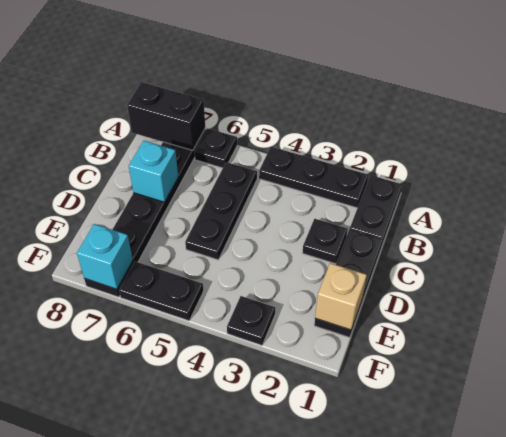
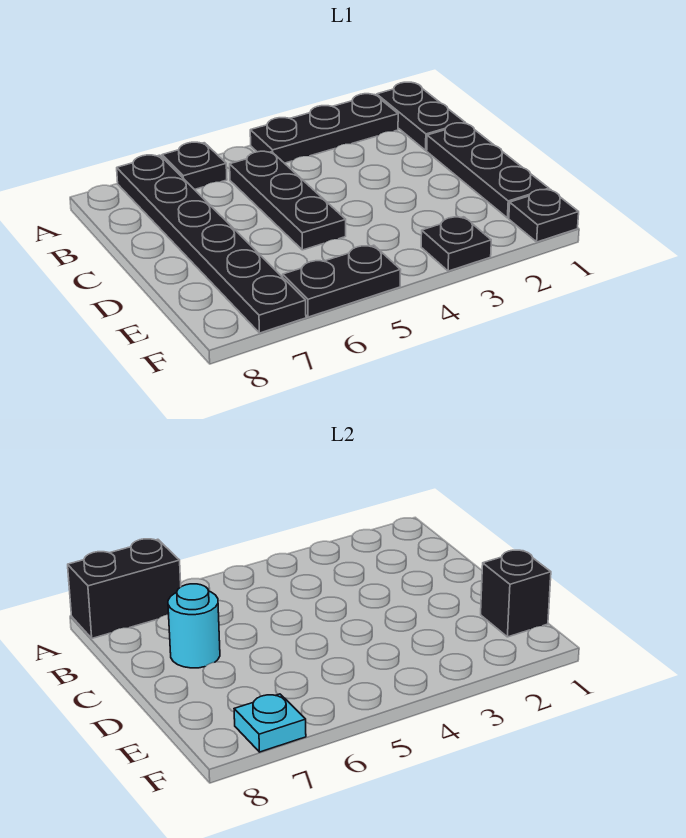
black 1x1 plate [303,219,348,264] -> black 1x1 plate moved to [509,189,579,242]
cyan 1x1 brick [129,141,178,202] -> cyan 1x1 round brick [168,584,220,668]
tan 1x1 brick [315,263,367,330] -> black 1x1 brick [481,550,551,637]
cyan 1x1 brick [77,224,133,289] -> cyan 1x1 plate [234,694,306,752]

